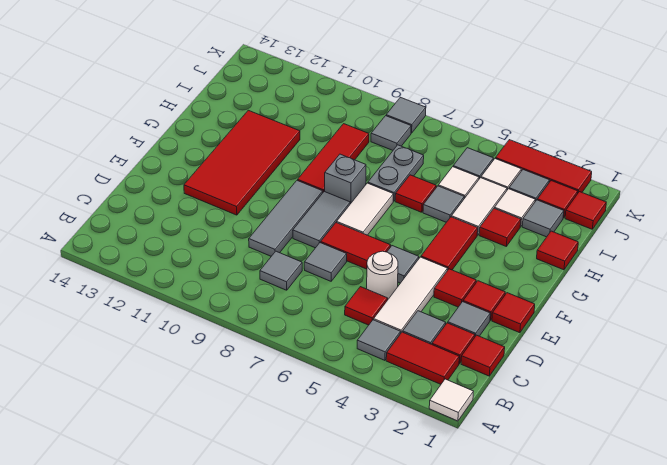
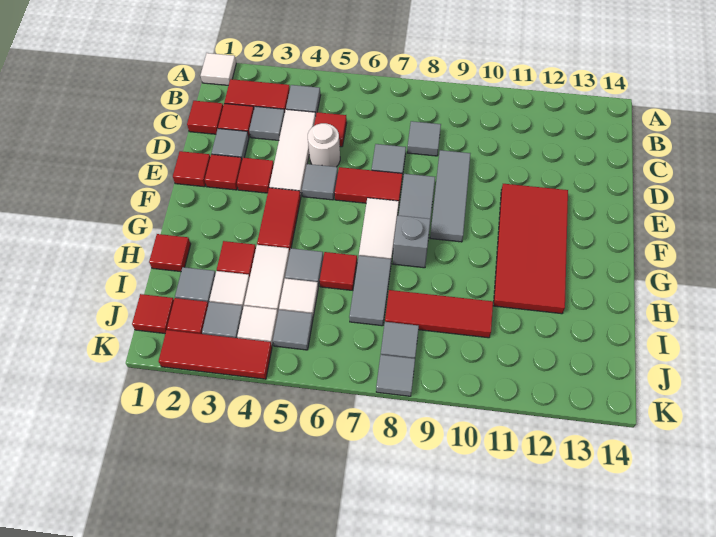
red 1x3 tile [298,124,369,192] -> red 1x3 tile turned to [385,290,493,338]
grey 1x2 plate [368,145,424,201] -> grey 1x2 tile [349,256,391,326]

